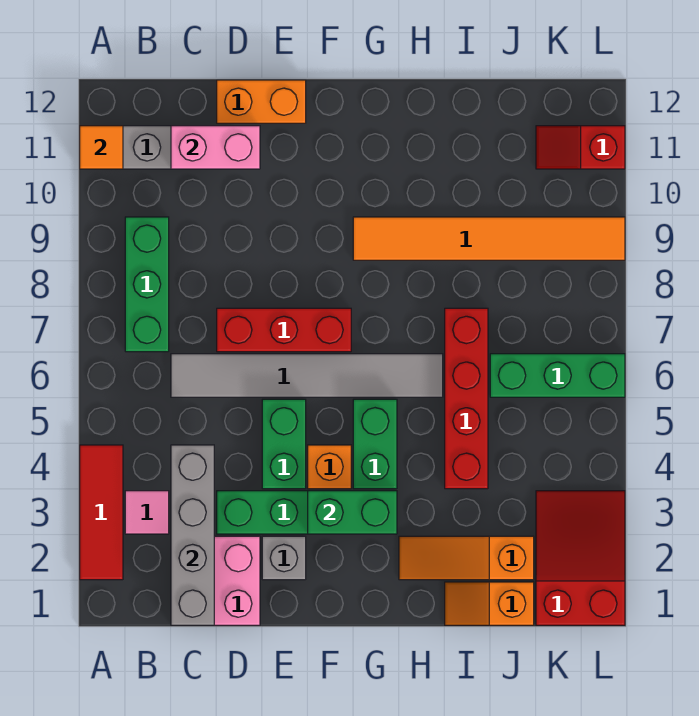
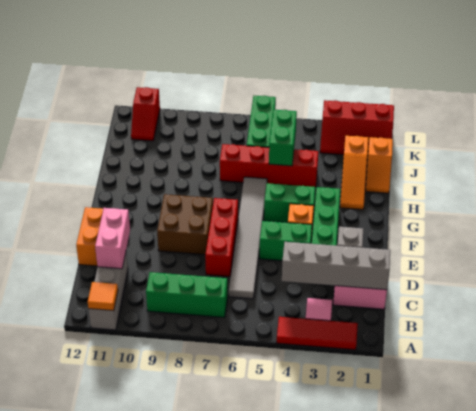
none -> brown 2x2 brick [157,194,213,255]
green 1x2 brick [308,491,397,534] -> green 1x2 brick moved to [269,110,297,166]
orange 1x6 tile [353,217,625,260] -> none
red 2x3 slope [536,491,625,625] -> red 2x3 slope turned to [320,100,394,156]

